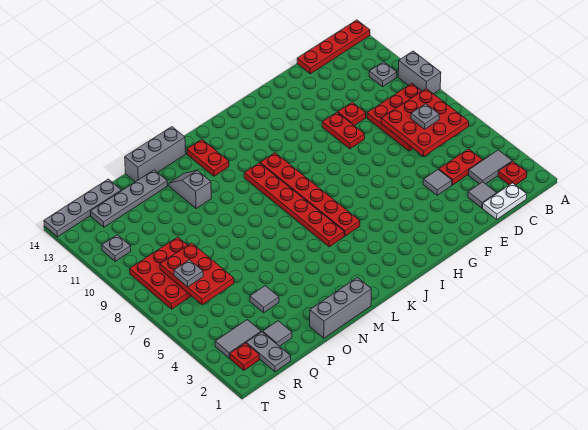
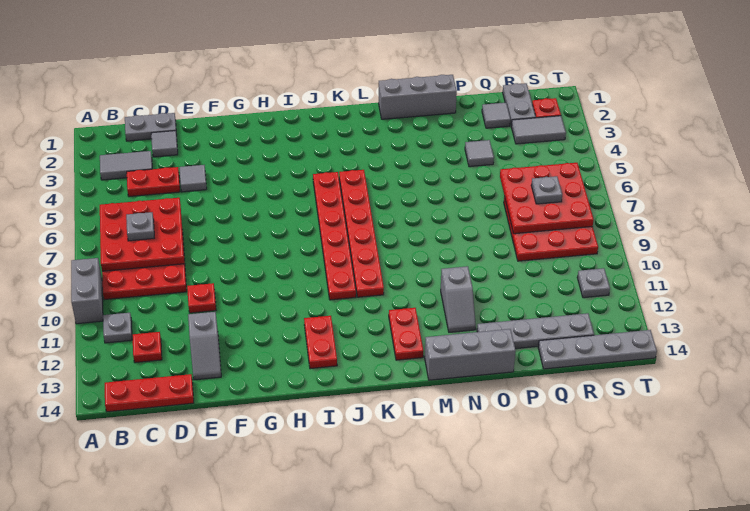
red 1x4 plate [297,20,370,74] -> red 1x3 plate [105,374,194,412]
red 1x1 plate [498,161,527,185] -> red 1x1 plate moved to [132,332,162,363]
white 1x2 plate [483,183,527,219] -> grey 1x2 plate [125,113,176,141]
none -> grey 1x2 slope [188,312,221,380]
red 1x2 plate [322,112,365,149] -> red 1x2 plate moved to [304,316,337,369]
red 2x3 plate [160,243,234,305] -> red 3x3 plate [500,163,594,234]

